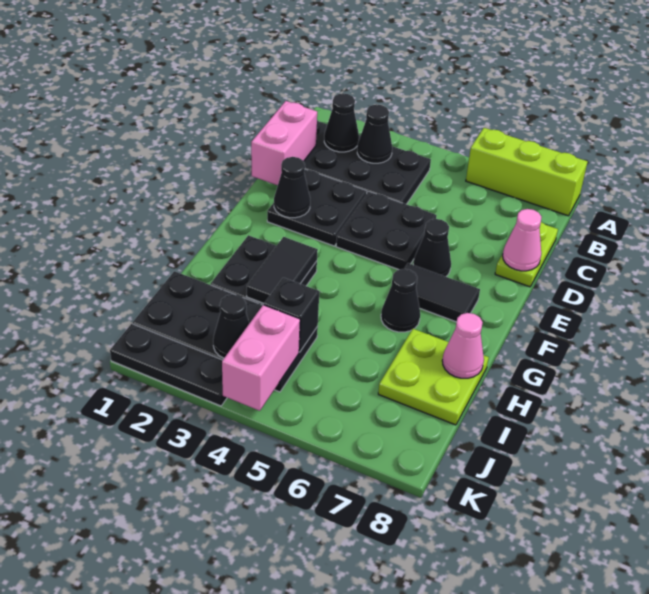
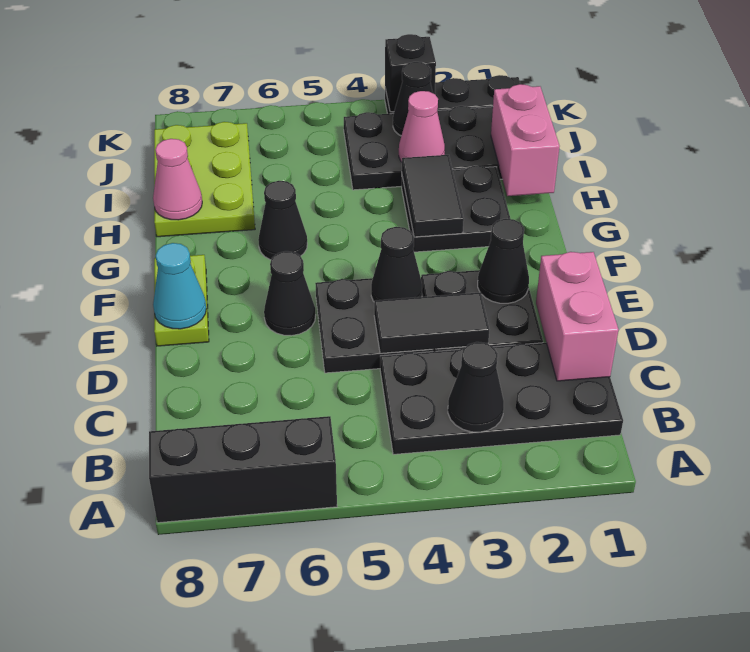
lime 1x3 brick [466,128,588,216] -> black 1x3 brick [149,416,337,523]
black 1x1 cone [324,93,359,152] -> black 1x1 cone moved to [371,227,422,301]
lime 1x2 plate [495,222,558,287] -> lime 1x2 plate moved to [154,255,209,346]
pink 1x1 cone [503,209,541,271] -> pink 1x1 cone moved to [399,91,445,162]
none -> cyan 1x1 cone [153,243,206,329]
black 1x2 tile [404,263,480,322] -> black 1x2 tile moved to [374,292,489,353]
lime 2x2 plate [378,329,489,425] -> lime 2x3 plate [154,122,255,237]
black 1x1 brick [264,278,319,352] -> black 1x1 brick moved to [385,34,436,112]
pink 1x2 brick [222,305,300,411] -> pink 1x2 brick moved to [491,84,560,196]

